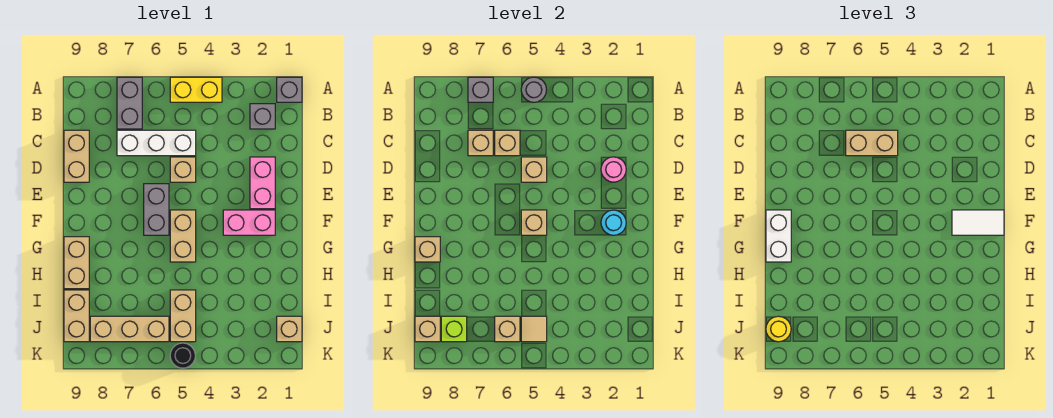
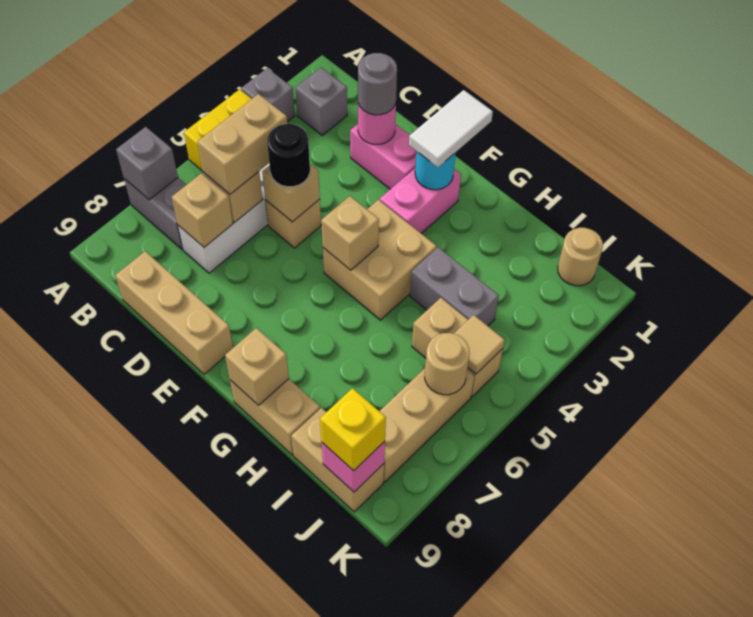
grey 1x1 brick [277,77,302,102] -> grey 1x1 brick moved to [241,68,295,122]
grey 1x1 round brick [521,77,546,102] -> grey 1x1 round brick moved to [358,53,397,115]
tan 1x2 brick [64,130,89,182] -> tan 1x3 brick [115,251,233,374]
grey 1x2 brick [144,184,169,235] -> grey 1x2 brick moved to [410,247,499,326]
tan 1x2 brick [170,210,196,262] -> tan 2x2 brick [323,200,437,320]
white 1x2 brick [766,210,791,262] -> none
tan 1x1 brick [277,316,302,342] -> tan 1x1 round brick [558,228,603,286]
tan 1x1 brick [495,316,520,342] -> tan 1x1 round brick [425,333,470,395]
lime 1x1 brick [441,316,467,342] -> none
tan 1x1 brick [415,316,440,342] -> pink 1x1 brick [322,441,385,492]
yellow 1x1 round brick [766,316,791,342] -> yellow 1x1 brick [320,388,386,471]
black 1x1 round brick [170,343,195,368] -> black 1x1 round brick moved to [267,124,310,187]

